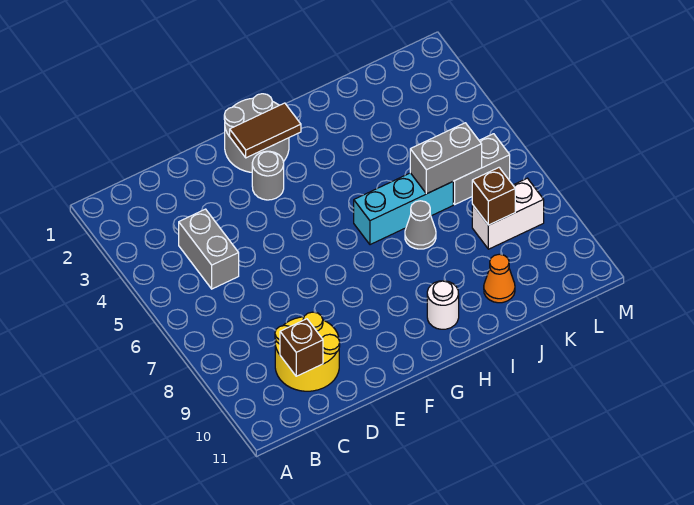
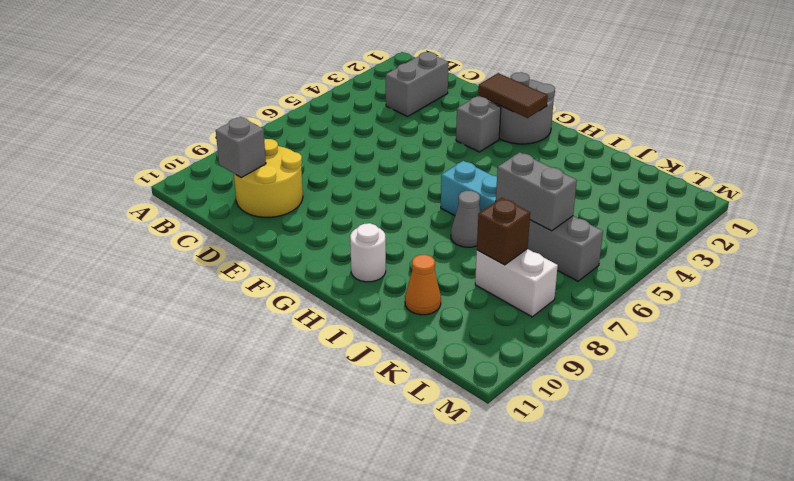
grey 1x2 brick [179,209,239,289] -> grey 1x2 brick moved to [386,52,449,117]
brown 1x1 brick [280,319,323,376] -> grey 1x1 brick [216,117,266,177]
grey 1x1 round brick [252,151,284,200] -> grey 1x1 brick [456,96,501,152]

